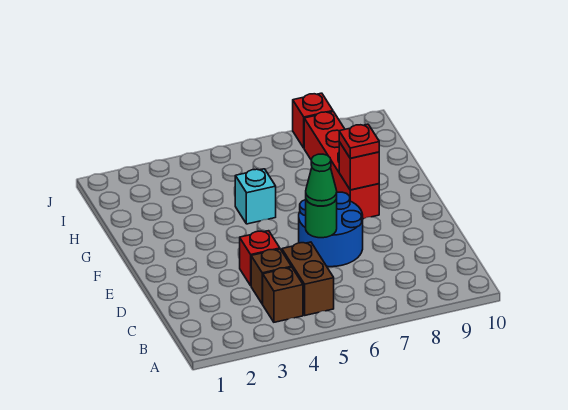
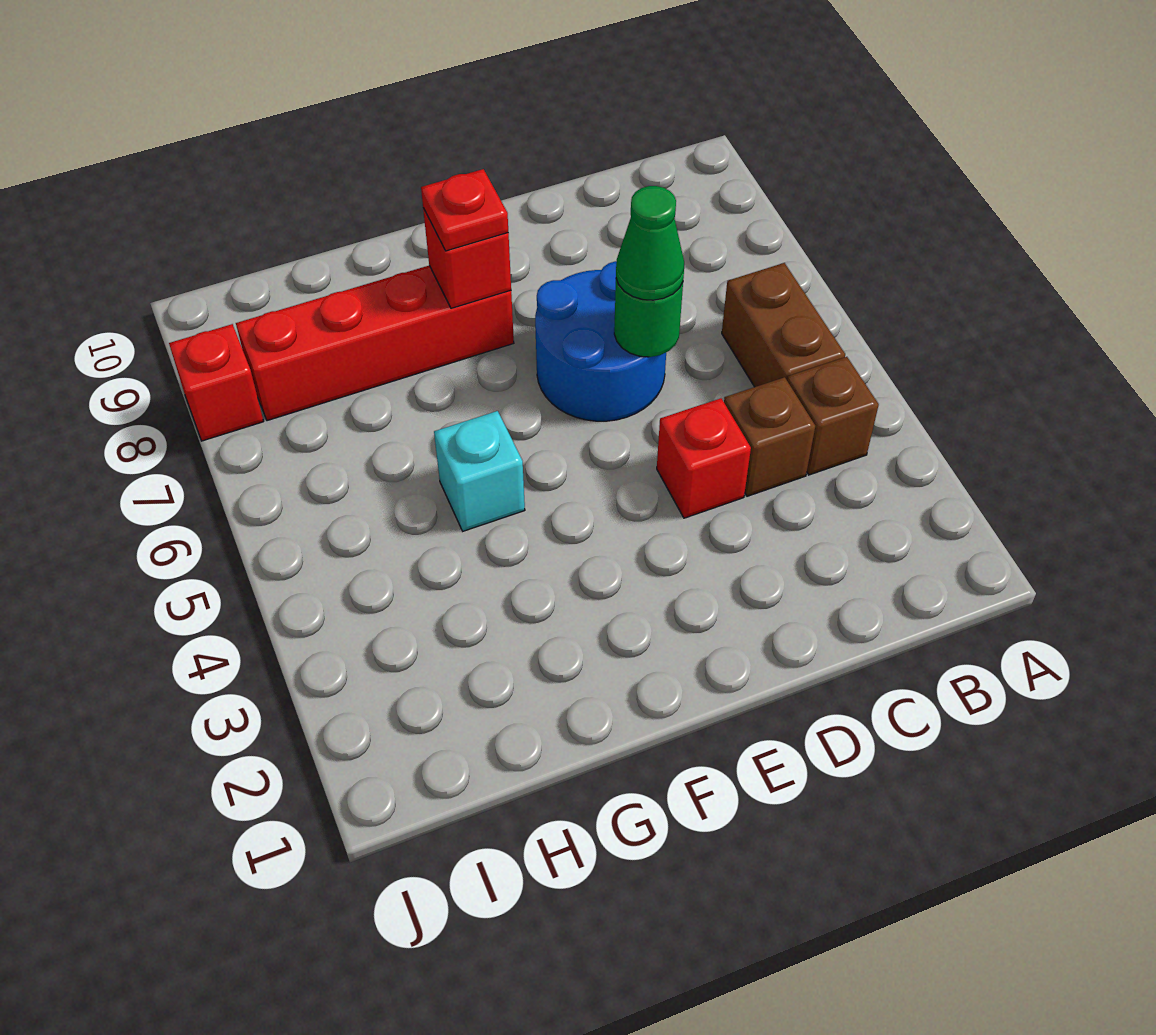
brown 1x2 brick [282,242,334,315] -> brown 1x2 brick turned to [722,263,845,387]

